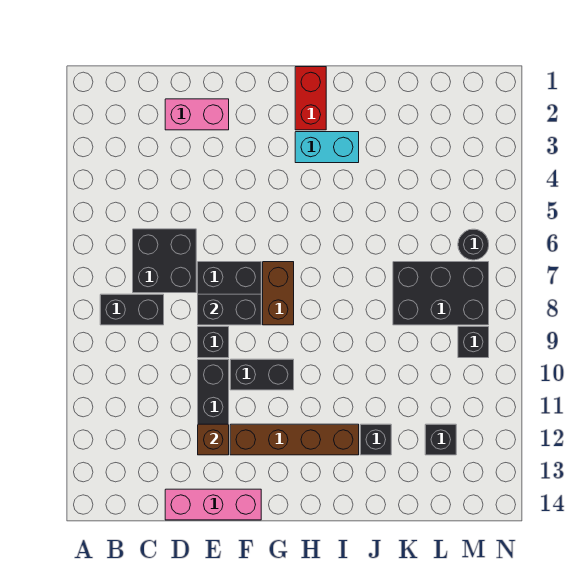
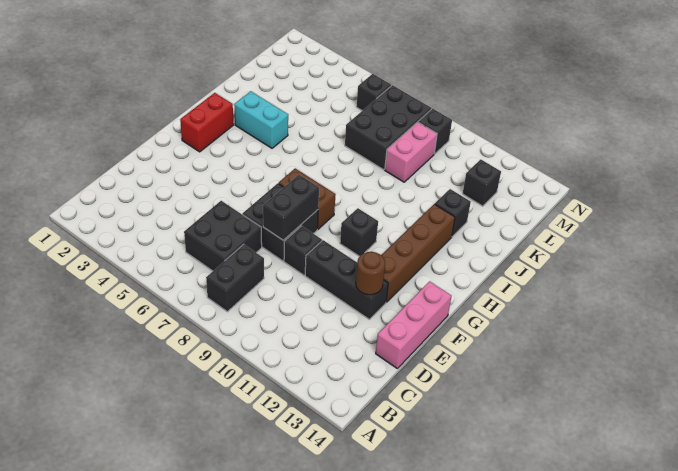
pink 1x2 brick [165,99,229,130] -> pink 1x2 brick moved to [385,122,437,182]
brown 1x1 brick [198,424,229,455] -> brown 1x1 round brick [356,252,385,295]
black 1x2 brick [230,359,294,390] -> black 1x1 brick [340,208,378,257]
red 1x2 brick [295,67,326,130] -> red 1x2 brick turned to [180,93,233,152]
cyan 1x2 brick [295,132,359,163] -> cyan 1x2 brick turned to [234,91,288,148]
black 1x1 round brick [458,229,489,260] -> black 1x1 brick [356,74,392,111]

